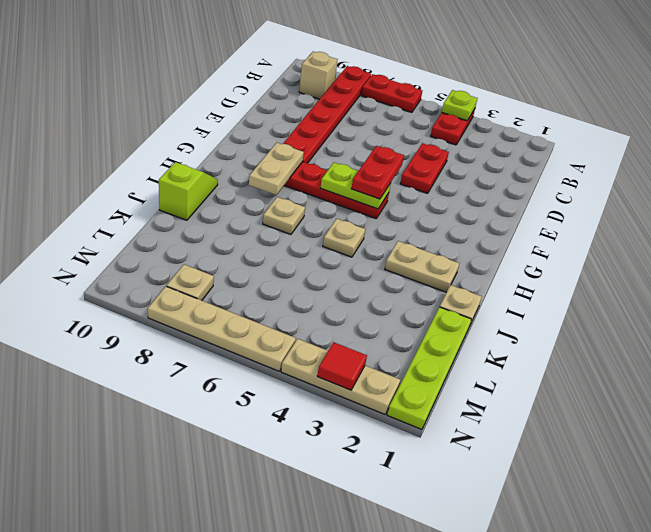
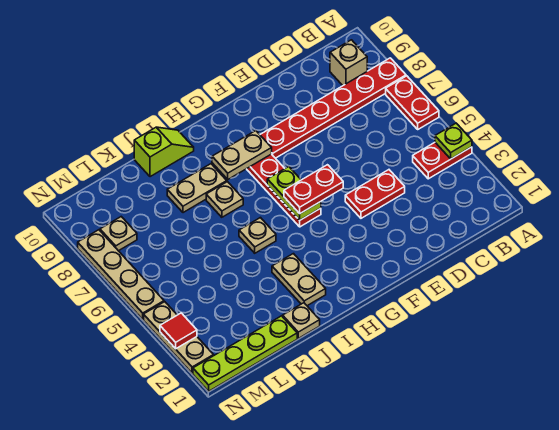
none -> tan 1x2 plate [167,164,227,213]

